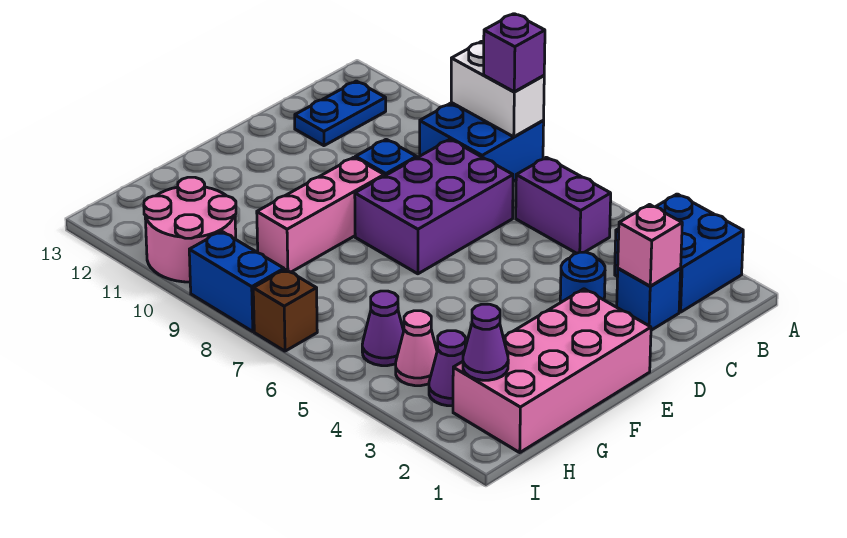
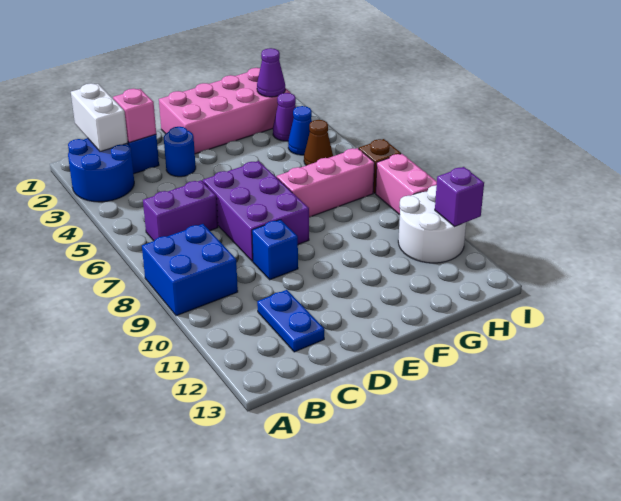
blue 2x2 brick [615,194,743,312] -> blue 2x2 round brick [68,138,134,202]
white 1x2 brick [451,42,544,137] -> white 1x2 brick moved to [71,84,128,152]
purple 1x1 brick [484,14,545,92] -> purple 1x1 brick moved to [435,167,484,227]
purple 1x2 brick [516,157,611,253] -> purple 1x2 brick turned to [143,180,218,241]
blue 1x2 plate [295,81,386,146] -> blue 1x2 plate turned to [257,290,324,352]
purple 2x3 brick [355,139,513,274] -> purple 2x3 brick turned to [203,161,309,261]
pink 1x3 brick [257,157,384,272] -> pink 1x3 brick moved to [277,148,375,217]
pink 1x1 cone [396,311,437,386] -> blue 1x1 cone [288,106,312,155]
purple 1x1 cone [362,291,404,366] -> brown 1x1 cone [304,120,333,166]
pink 2x2 round brick [144,177,236,282] -> white 2x2 round brick [398,185,466,263]
blue 1x2 brick [189,231,284,331] -> pink 1x2 brick [376,154,437,215]

